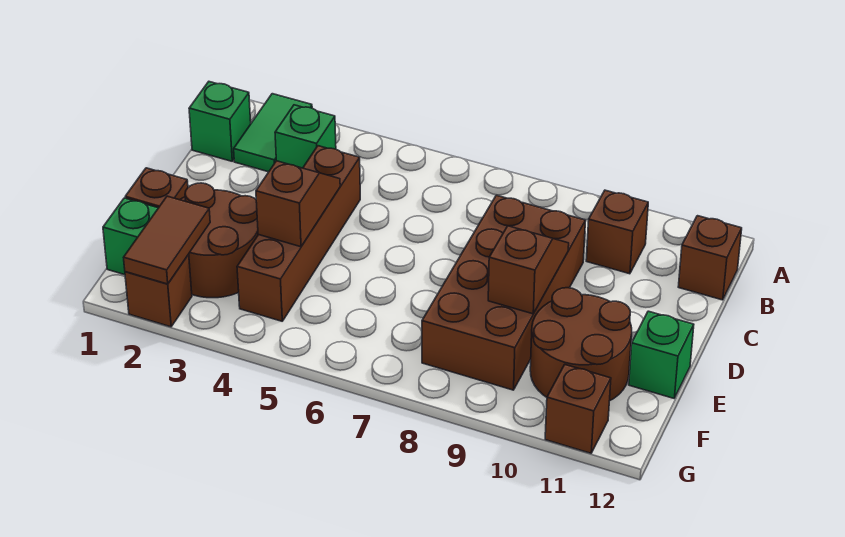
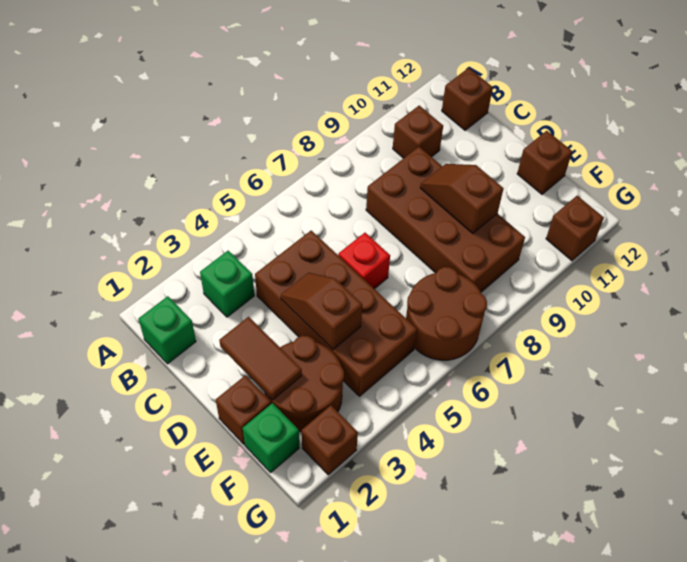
green 1x2 tile [234,94,312,172] -> none
brown 1x4 brick [237,146,360,321] -> brown 2x4 brick [255,231,417,396]
none -> red 1x1 brick [338,233,390,289]
brown 2x2 round brick [530,288,632,401] -> brown 2x2 round brick moved to [406,267,487,360]
green 1x1 brick [629,311,694,398] -> brown 1x1 brick [517,131,572,194]
brown 1x2 tile [124,196,210,284] -> brown 1x2 tile moved to [219,317,302,400]

